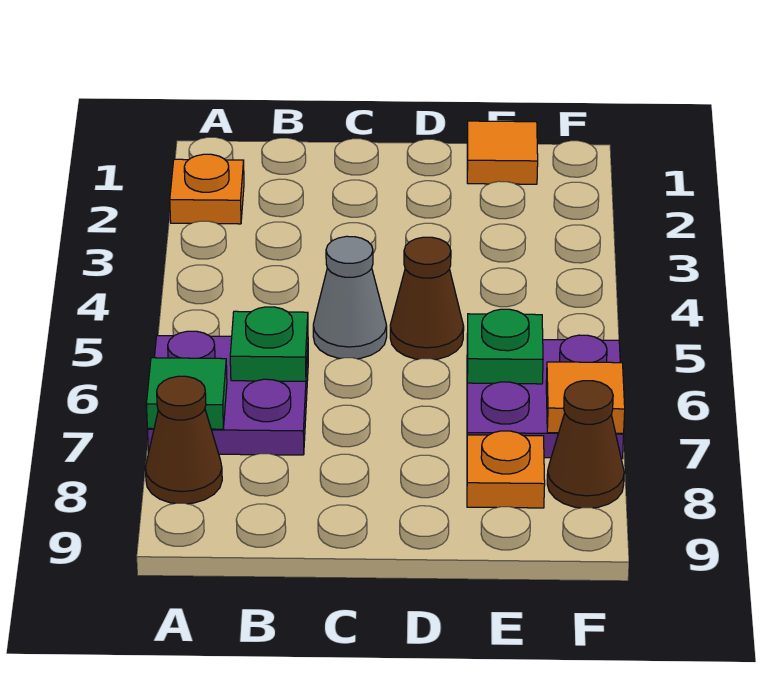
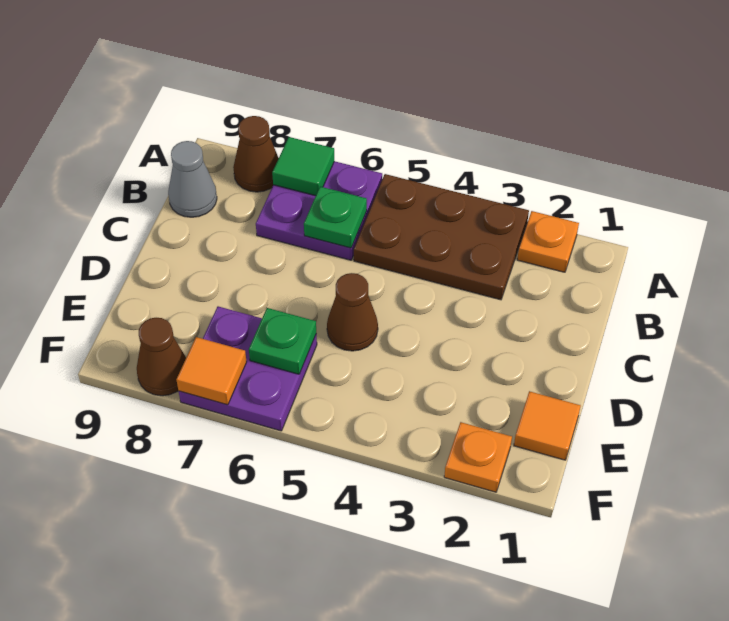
none -> brown 2x3 plate [354,174,529,300]
grey 1x1 cone [313,236,387,359] -> grey 1x1 cone moved to [168,141,217,217]
orange 1x1 plate [467,431,545,508] -> orange 1x1 plate moved to [444,422,512,492]

